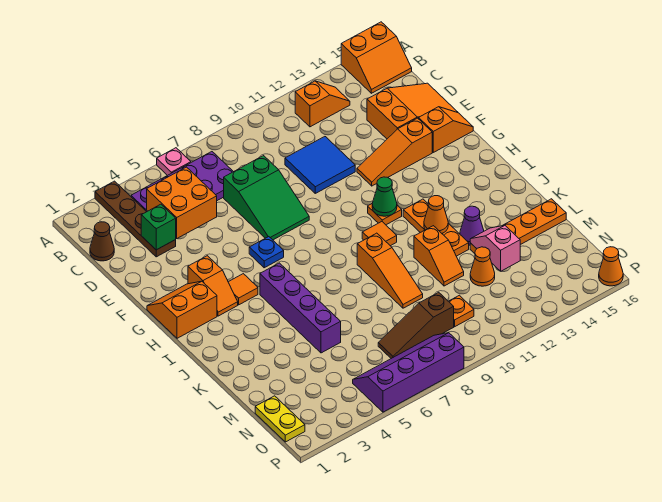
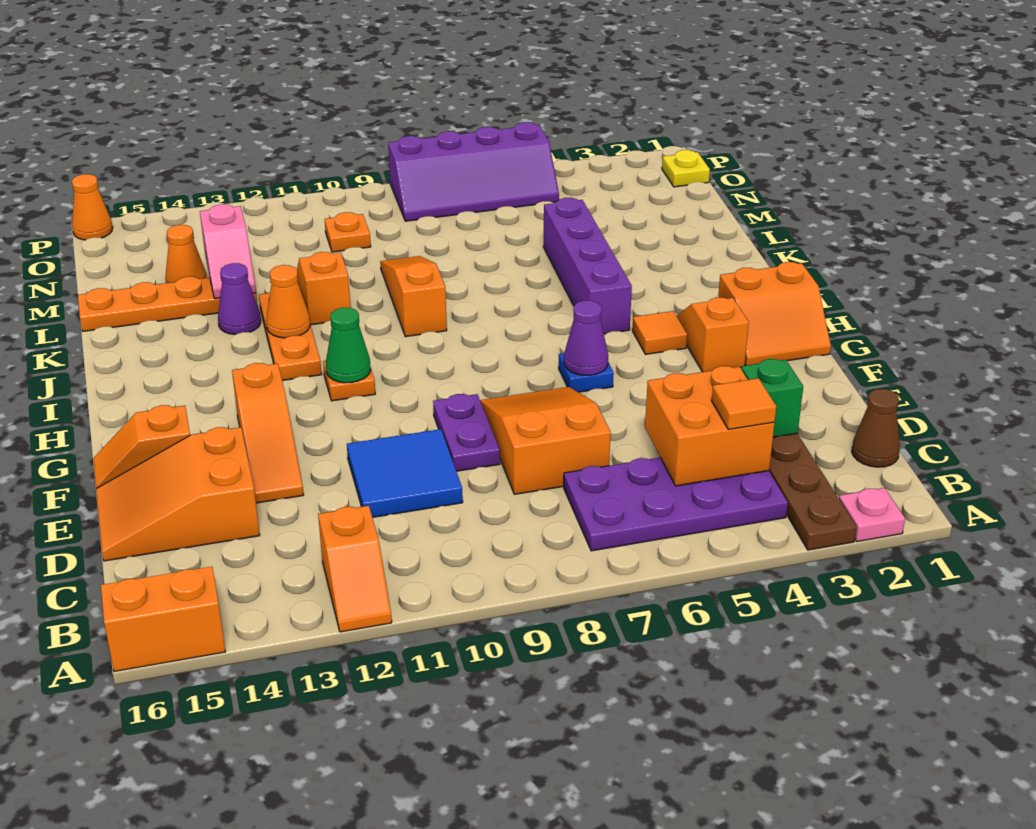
pink 1x1 plate [157,148,191,176] -> pink 1x1 plate moved to [839,488,905,542]
orange 1x2 slope [295,81,350,127] -> orange 1x2 slope turned to [318,506,392,632]
green 2x3 slope [224,156,309,240] -> orange 2x3 slope [480,387,611,494]
none -> purple 1x2 plate [433,394,500,471]
orange 1x3 slope [357,118,432,186] -> orange 1x3 slope turned to [232,363,304,503]
none -> purple 1x1 cone [564,301,608,375]
orange 1x1 tile [362,222,397,246] -> orange 1x1 tile moved to [712,378,776,429]
orange 1x1 cone [470,247,495,286] -> orange 1x1 cone moved to [165,225,207,283]
yellow 1x2 plate [255,396,305,442] -> yellow 1x1 plate [662,150,710,187]
brown 1x3 slope [378,292,454,358] -> none

